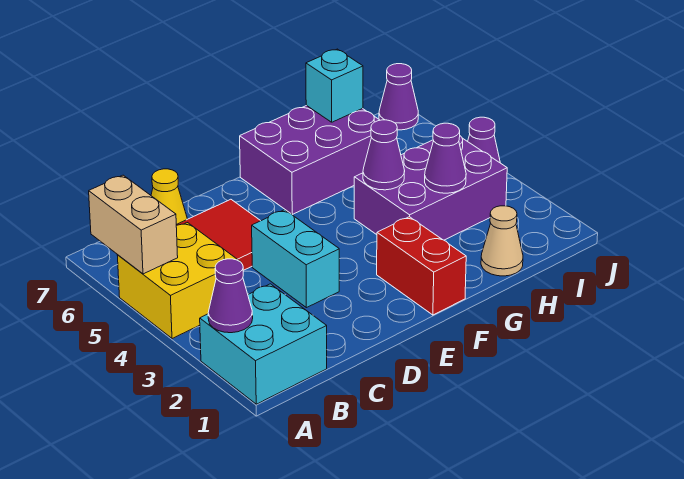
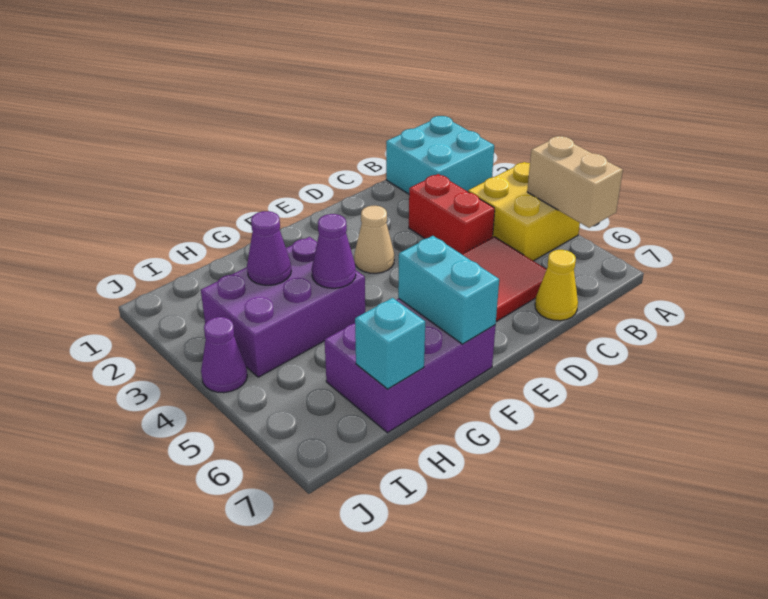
purple 1x1 cone [208,259,253,333] -> none
cyan 1x2 brick [252,210,339,308] -> cyan 1x2 brick moved to [398,236,499,344]
red 1x2 brick [377,217,466,315] -> red 1x2 brick moved to [409,174,495,254]
tan 1x1 cone [481,206,523,276] -> tan 1x1 cone moved to [354,206,394,273]
purple 1x1 cone [379,64,418,130] -> none

